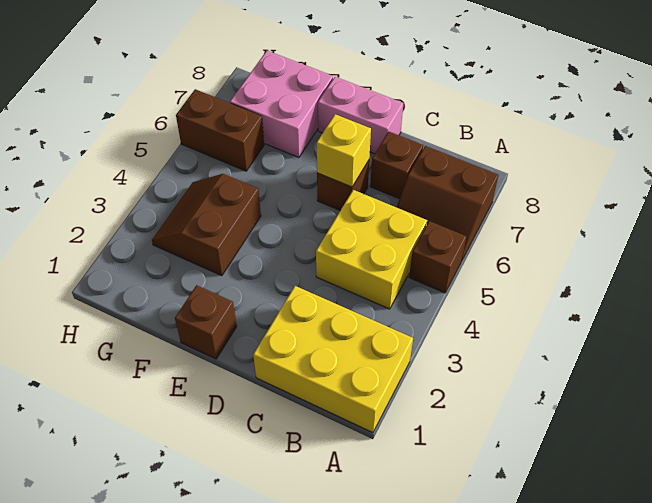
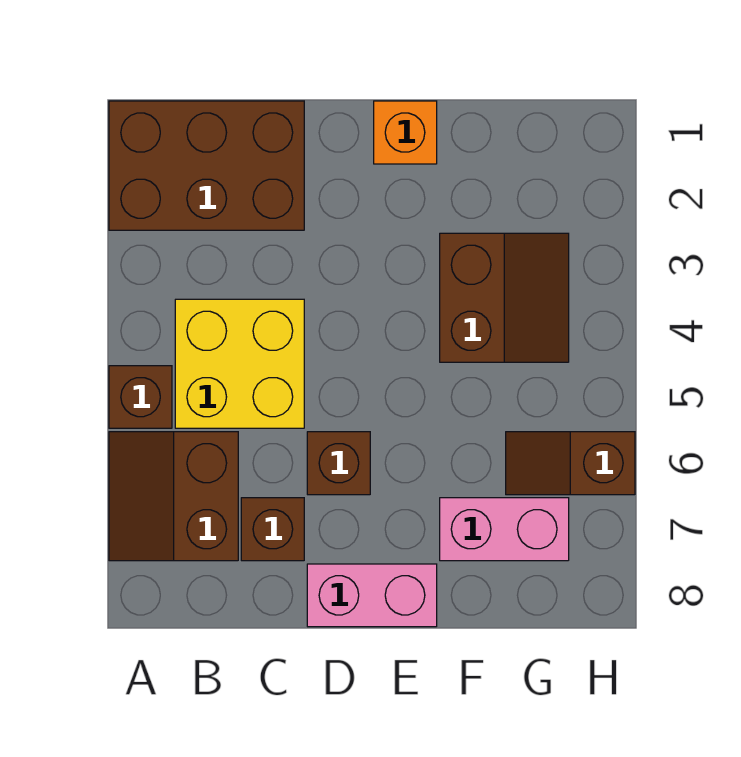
yellow 2x3 brick [253,286,413,433] -> brown 2x3 brick [109,101,304,230]
brown 2x2 slope [397,146,498,260] -> brown 2x2 slope turned to [109,432,238,561]
yellow 1x1 brick [317,114,371,187] -> none
brown 1x1 brick [175,285,237,359] -> orange 1x1 brick [374,101,437,164]
pink 2x2 brick [230,51,333,158] -> pink 1x2 brick [440,498,569,561]
brown 1x2 brick [176,89,264,171] -> brown 1x2 slope [506,432,635,495]

